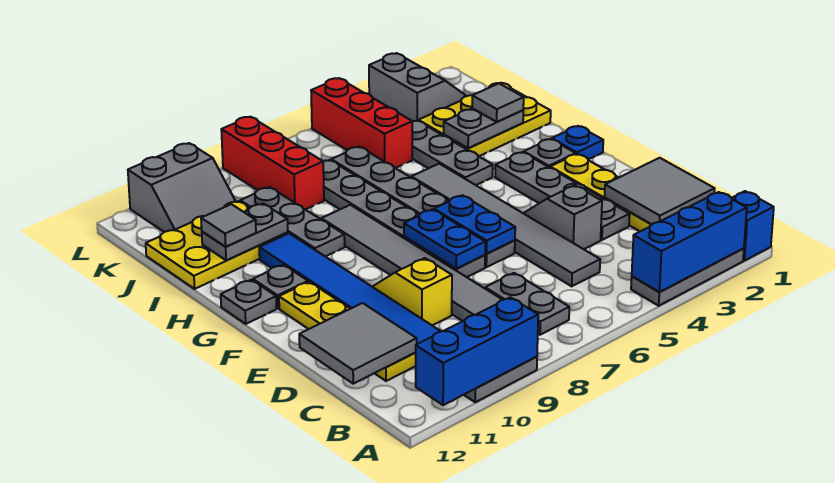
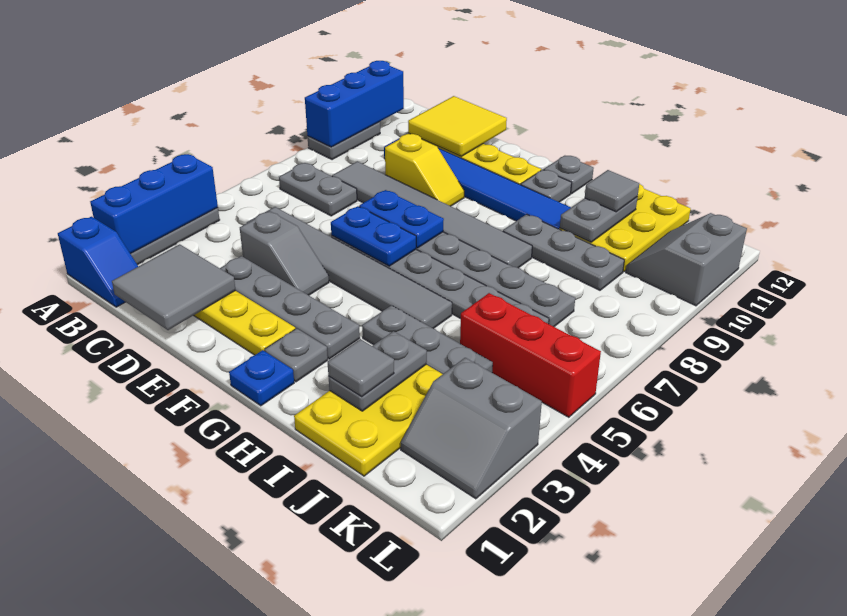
grey 2x2 tile [299,303,417,384] -> yellow 2x2 tile [408,96,507,156]
red 1x3 brick [221,117,324,210] -> none

